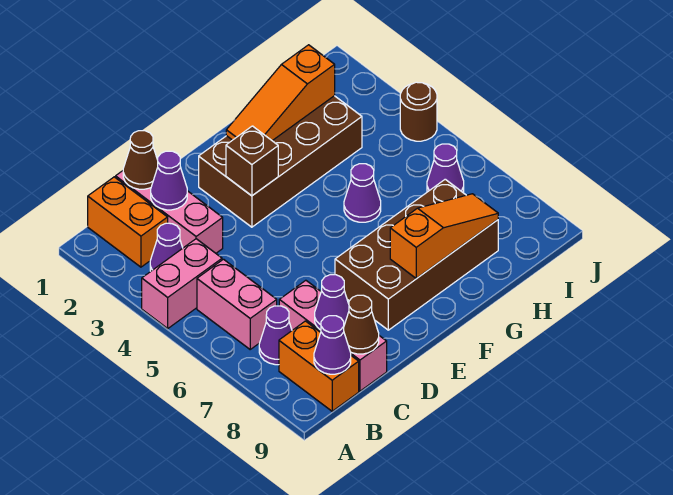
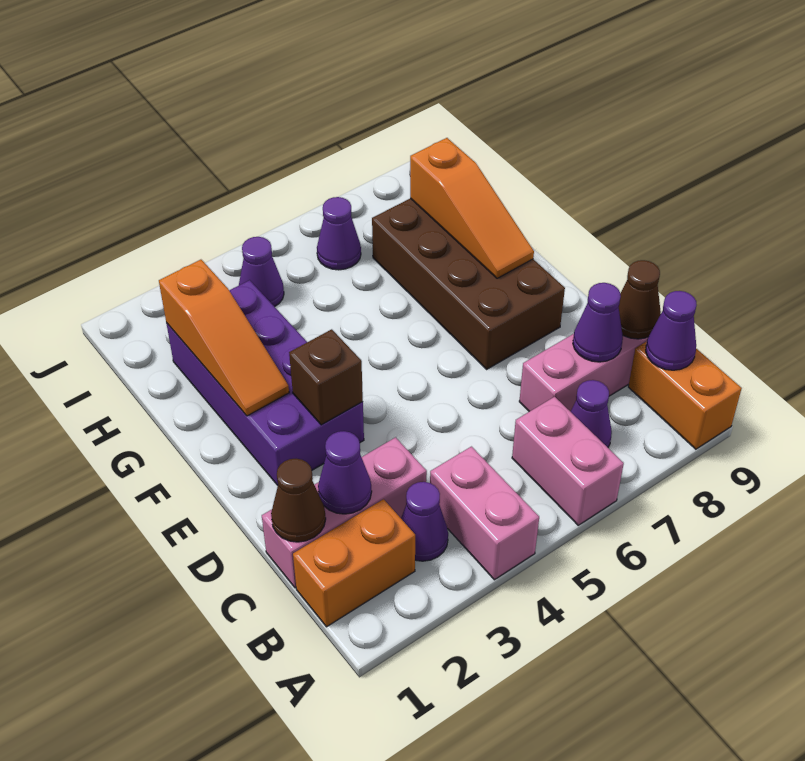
pink 1x2 brick [197,259,277,349] -> pink 1x2 brick turned to [512,397,624,525]
orange 1x2 brick [279,321,359,411] -> orange 1x2 brick turned to [628,341,742,449]
brown 2x4 brick [199,96,362,227] -> purple 2x4 brick [166,280,364,485]
orange 1x3 slope [390,194,498,279] -> orange 1x3 slope turned to [410,138,534,278]
purple 1x1 cone [344,164,381,222] -> purple 1x1 cone moved to [239,237,284,307]
brown 1x1 round brick [400,82,437,141] -> none

